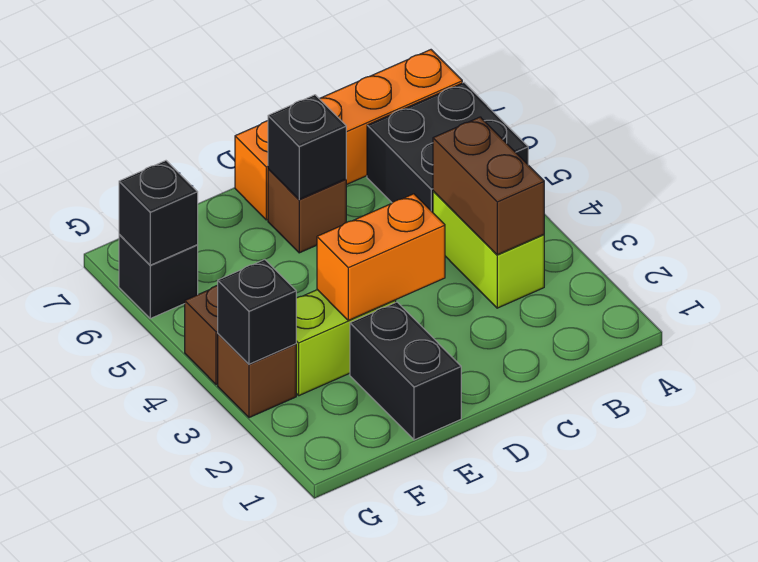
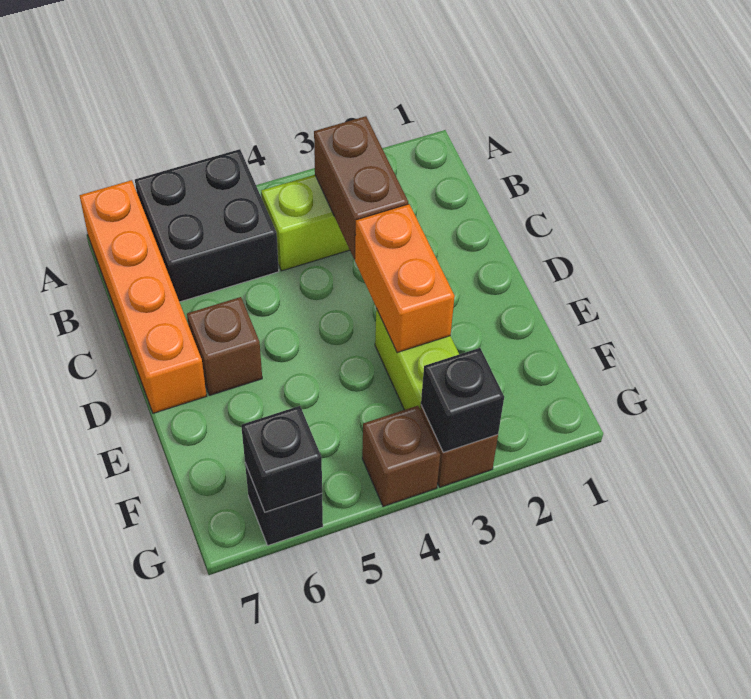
brown 1x2 brick [433,117,544,255] -> brown 1x2 brick turned to [314,116,408,259]
black 1x1 brick [268,95,346,199] -> none
black 1x2 brick [350,302,461,440] -> none

